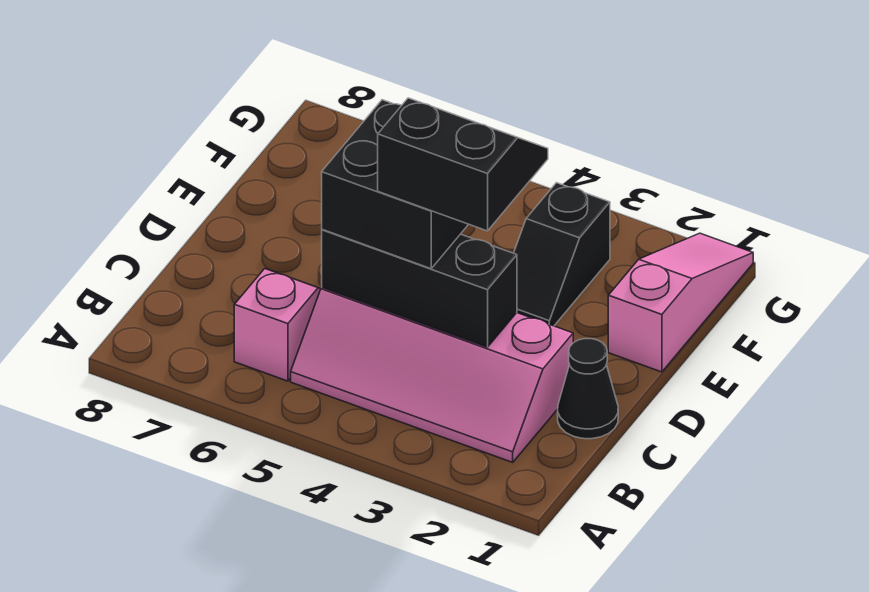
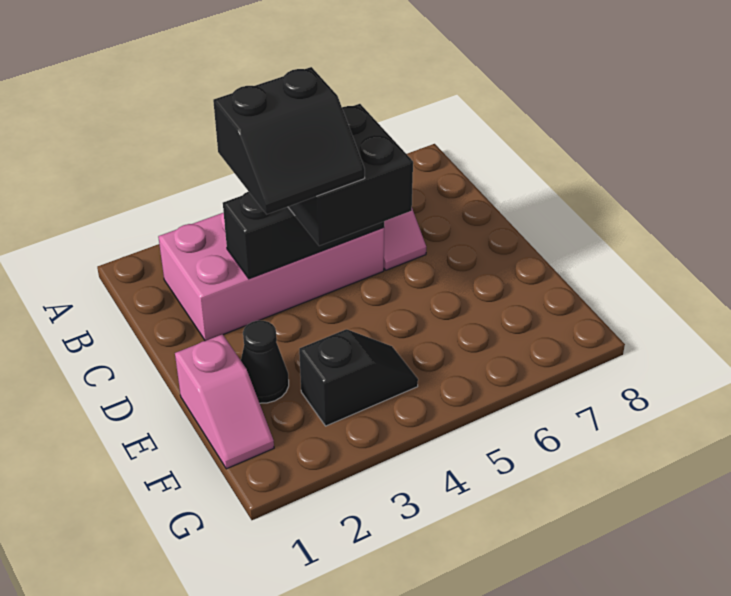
pink 2x4 slope [291,288,573,462] -> pink 2x4 brick [158,213,384,341]
black 1x1 cone [558,339,618,439] -> black 1x1 cone moved to [241,321,289,403]
pink 1x3 slope [608,233,753,372] -> pink 1x2 slope [175,334,274,469]
black 1x2 slope [514,183,610,326] -> black 1x2 slope turned to [299,329,418,426]

